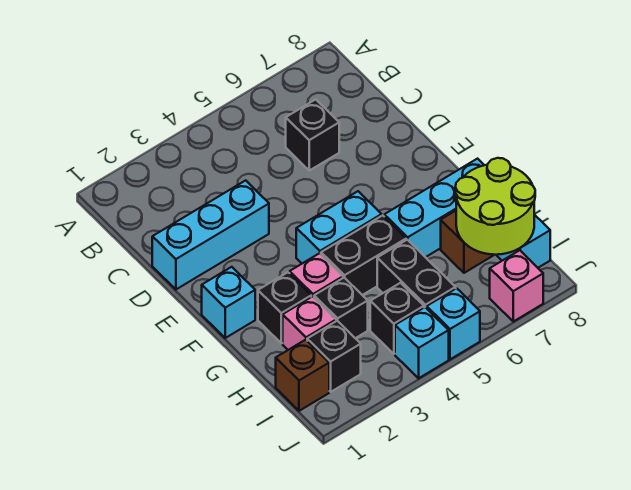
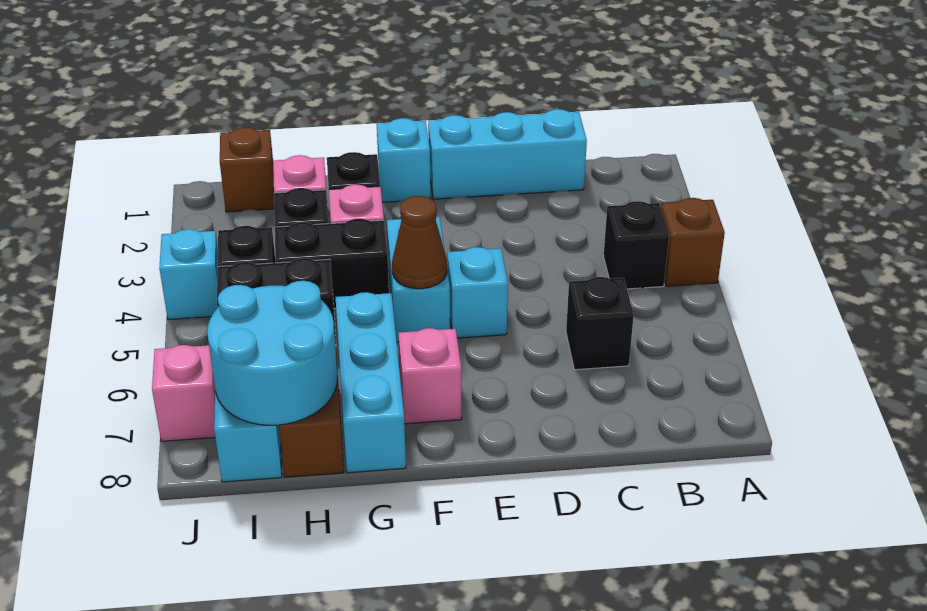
none -> brown 1x1 brick [661,198,725,286]
cyan 1x3 brick [152,180,269,289] -> cyan 1x3 brick turned to [428,109,587,199]
none -> brown 1x1 cone [392,196,447,289]
none -> pink 1x1 brick [399,328,462,424]
black 1x2 brick [321,215,406,295] -> black 1x2 brick turned to [275,219,389,308]
lime 2x2 round brick [455,158,535,255] -> cyan 2x2 round brick [207,281,338,425]
black 1x1 brick [307,321,361,392] -> black 1x1 brick moved to [603,201,669,289]
cyan 1x1 brick [427,288,480,359] -> cyan 1x1 brick moved to [447,247,508,338]

